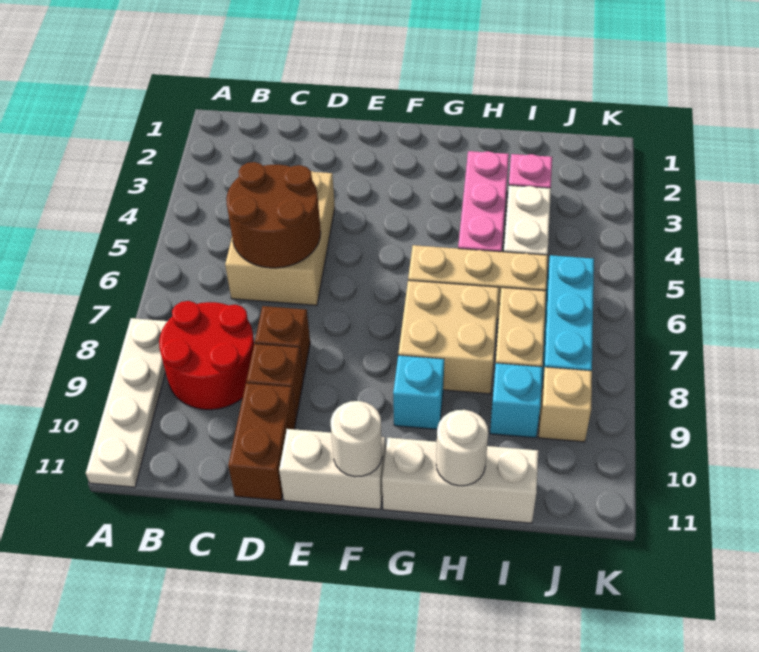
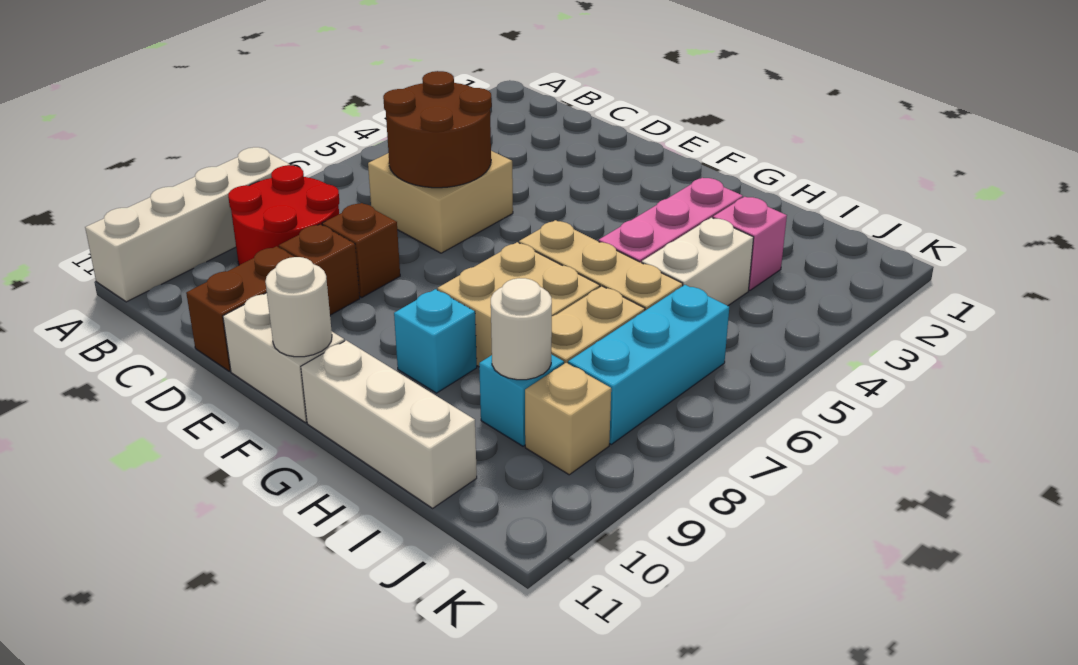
white 1x4 plate [86,318,168,487] -> white 1x4 brick [85,147,290,302]
tan 2x3 brick [225,171,335,305] -> tan 2x2 brick [368,151,513,253]
white 1x1 round brick [436,410,488,486] -> white 1x1 round brick moved to [491,278,552,380]

